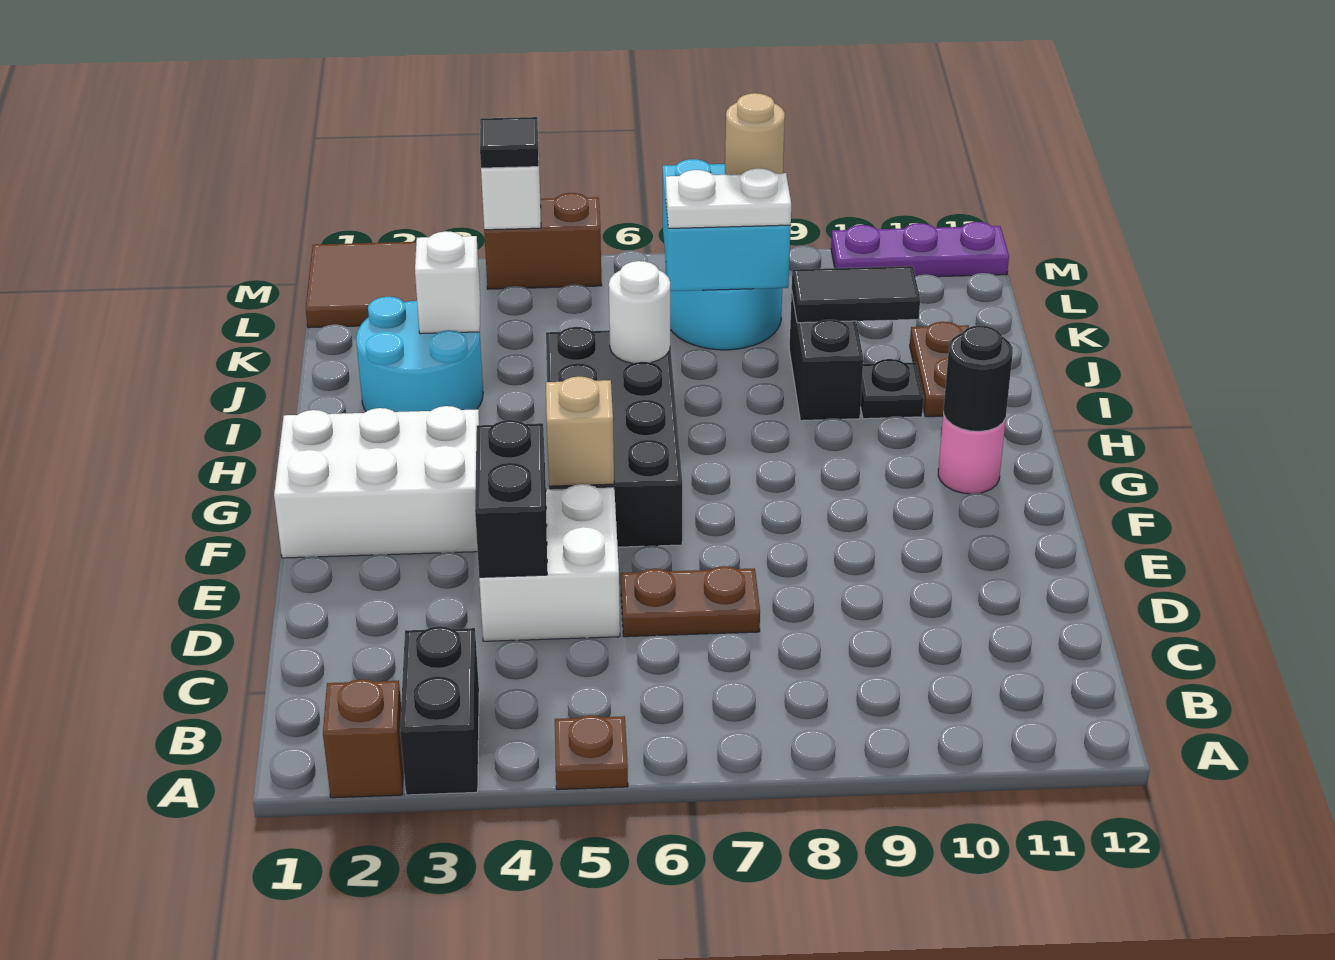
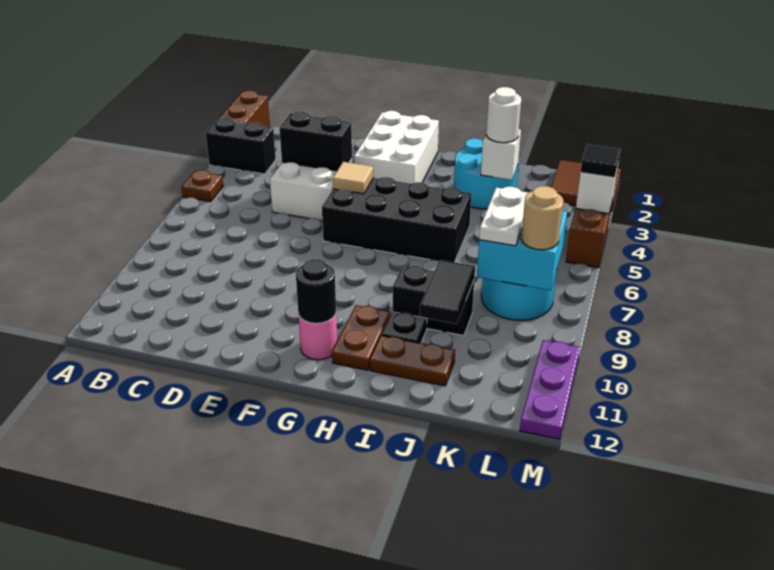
brown 1x1 brick [323,679,404,798] -> brown 1x2 brick [219,91,270,127]
brown 1x2 plate [621,566,760,637] -> brown 1x2 plate moved to [332,305,390,370]
tan 1x1 brick [546,376,614,486] -> tan 1x1 tile [333,162,373,194]
white 1x1 round brick [609,261,670,363] -> white 1x1 round brick moved to [486,87,521,143]

